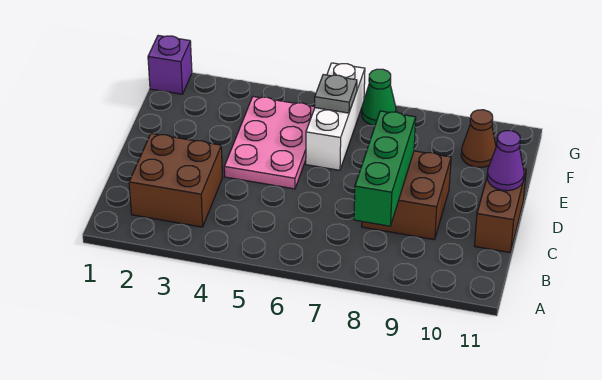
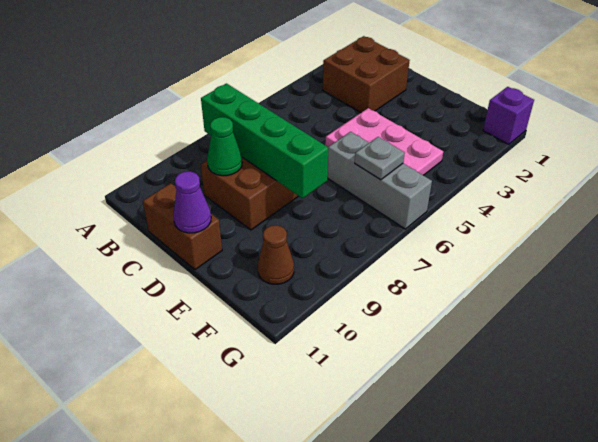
green 1x3 brick [354,111,416,226] -> green 1x4 brick [201,84,329,198]
white 1x3 brick [306,63,365,170] -> grey 1x3 brick [327,132,432,229]
green 1x1 cone [362,69,396,126] -> green 1x1 cone moved to [207,117,242,176]

